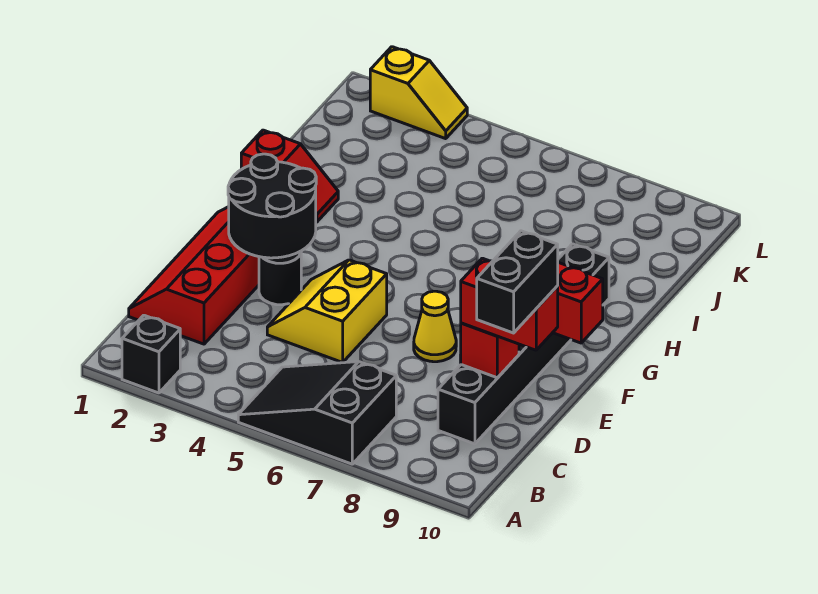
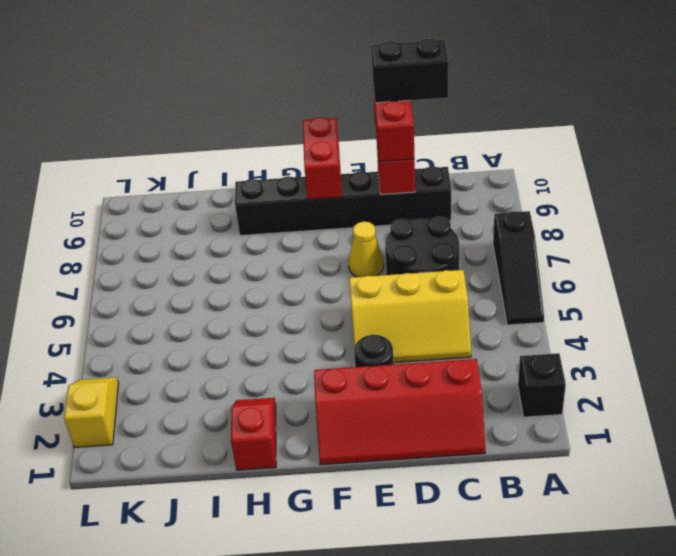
black 2x3 slope [238,362,396,464] -> black 1x3 slope [493,211,544,325]
yellow 2x2 slope [267,260,387,363] -> yellow 2x3 slope [349,270,471,363]
black 2x2 round brick [228,154,316,258] -> black 2x2 round brick moved to [385,216,459,275]

